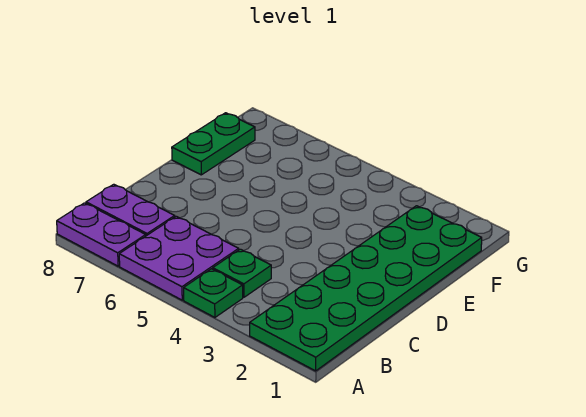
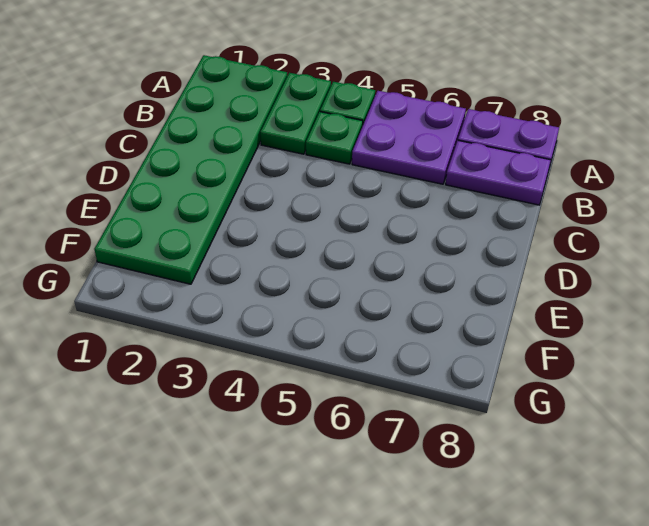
green 1x2 plate [172,113,255,175] -> green 1x2 plate moved to [260,73,331,154]

